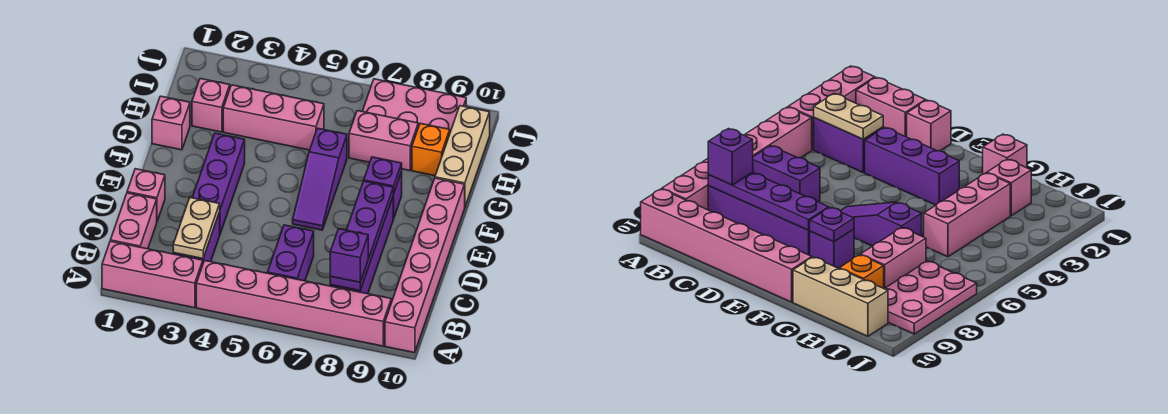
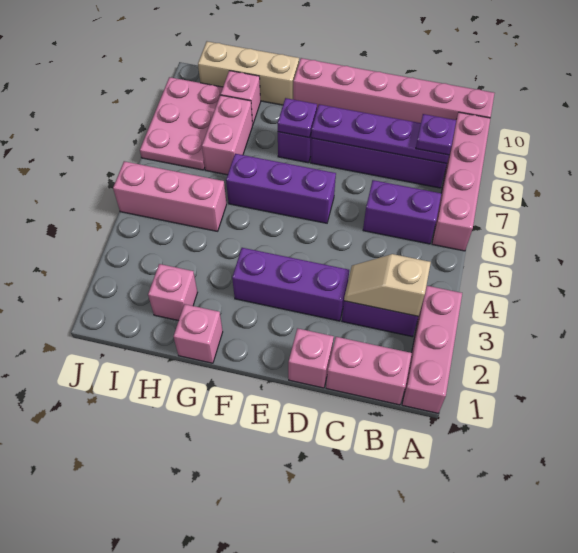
pink 1x6 brick [196,261,391,346] -> pink 1x4 brick [432,112,490,251]
tan 1x2 plate [173,198,220,259] -> tan 1x2 slope [344,254,431,316]
purple 1x1 brick [330,229,368,282] -> purple 1x1 plate [416,114,456,155]
purple 1x3 slope [293,128,347,230] -> purple 1x3 brick [226,154,336,223]
pink 1x3 brick [223,85,324,150] -> pink 1x3 brick turned to [113,161,227,231]
orange 1x1 brick [412,123,450,176] -> pink 1x1 brick [221,71,261,125]

